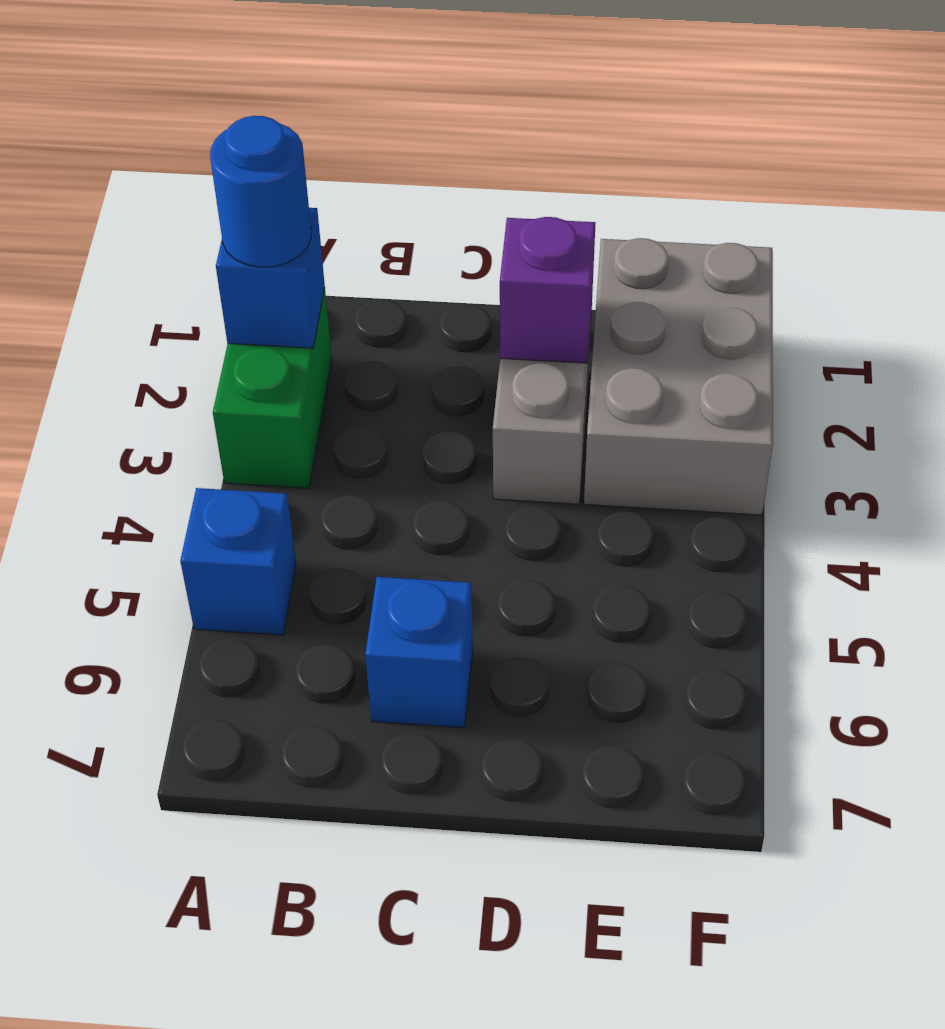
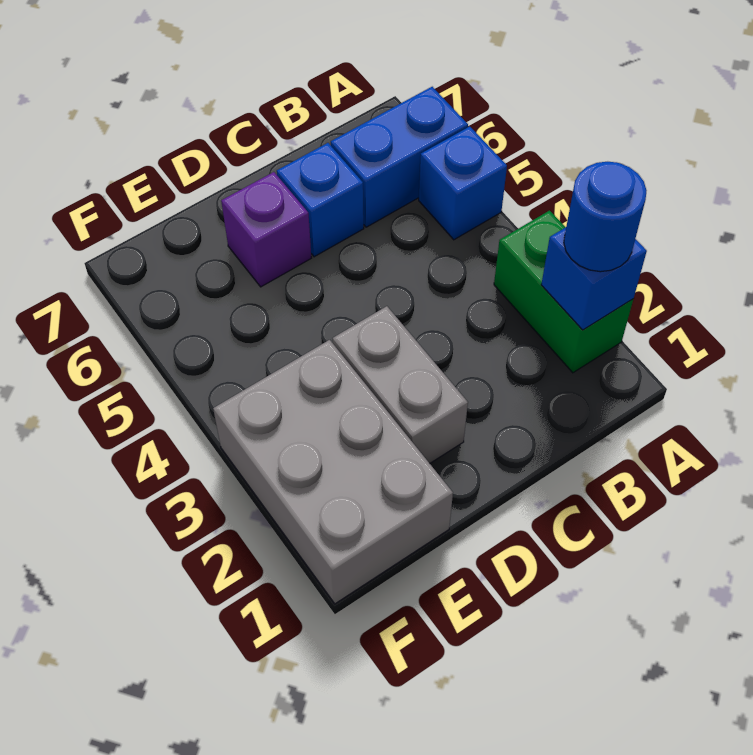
none -> blue 1x2 brick [331,87,468,227]
purple 1x1 brick [500,217,595,363] -> purple 1x1 brick moved to [221,172,311,287]

